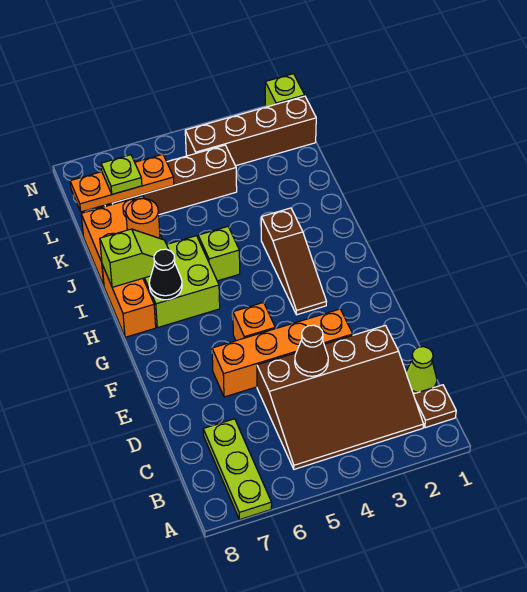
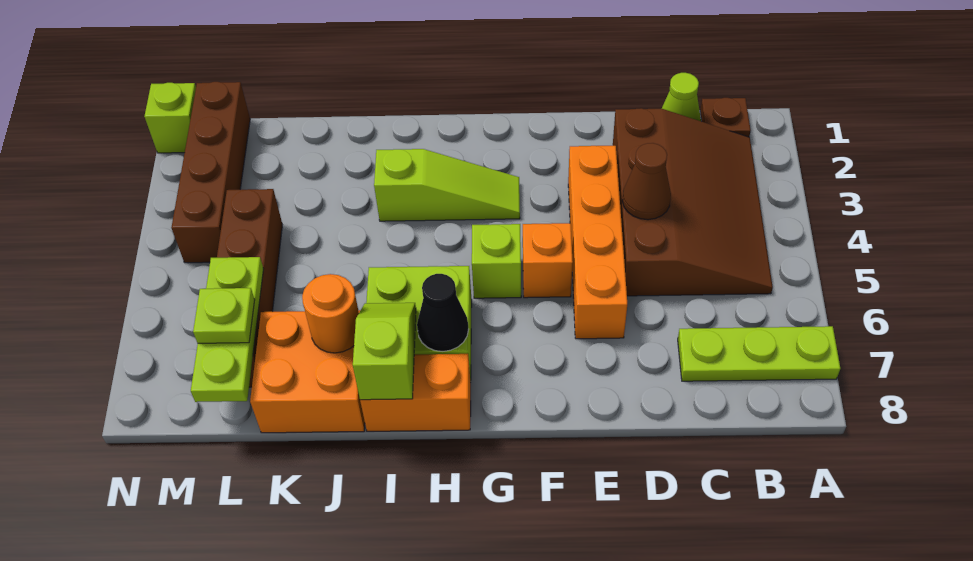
brown 1x3 slope [261,208,326,315] -> lime 1x3 slope [374,149,520,221]
lime 1x1 brick [198,227,240,281] -> lime 1x1 brick moved to [472,224,521,298]
orange 1x3 plate [70,154,174,212] -> lime 1x3 plate [191,257,264,402]

